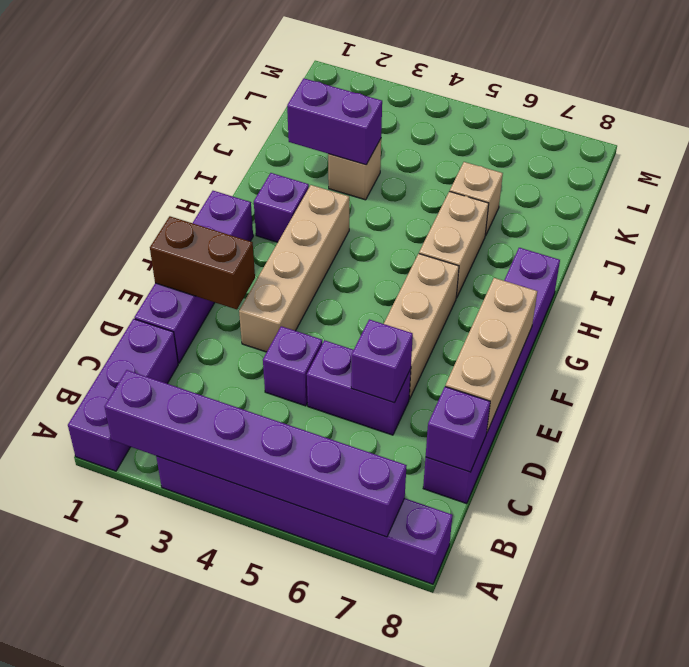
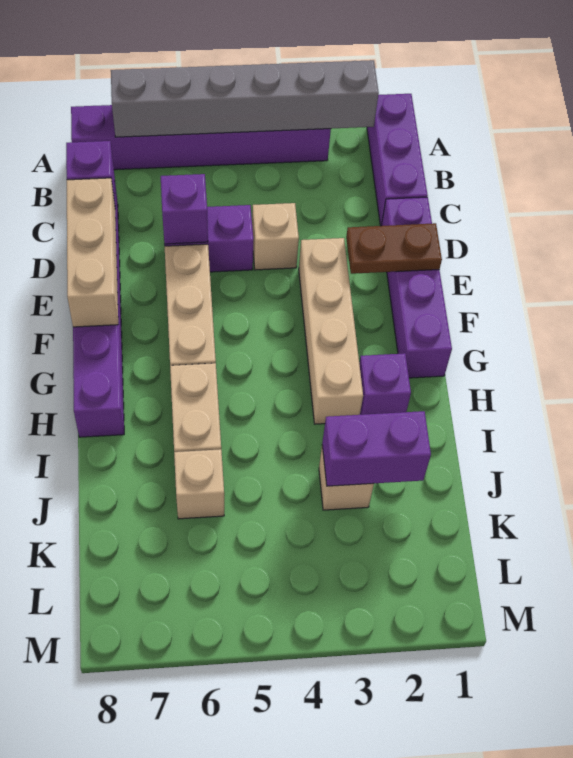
purple 1x6 brick [105,370,407,537] -> grey 1x6 brick [111,60,379,137]
purple 1x1 brick [263,326,322,406] -> tan 1x1 brick [252,203,299,270]
brown 1x2 brick [150,216,255,309] -> brown 1x2 plate [346,223,442,274]

